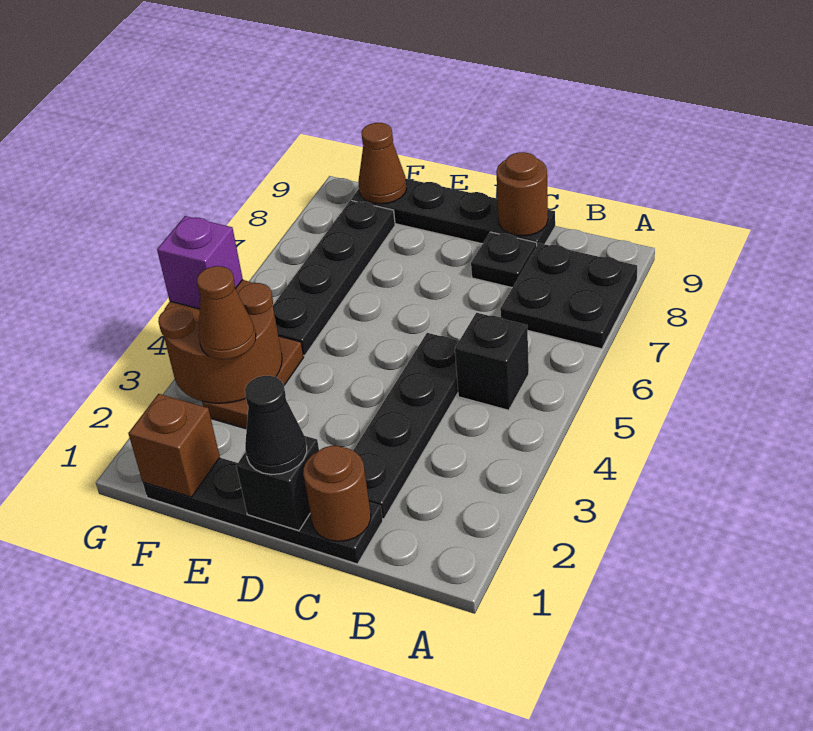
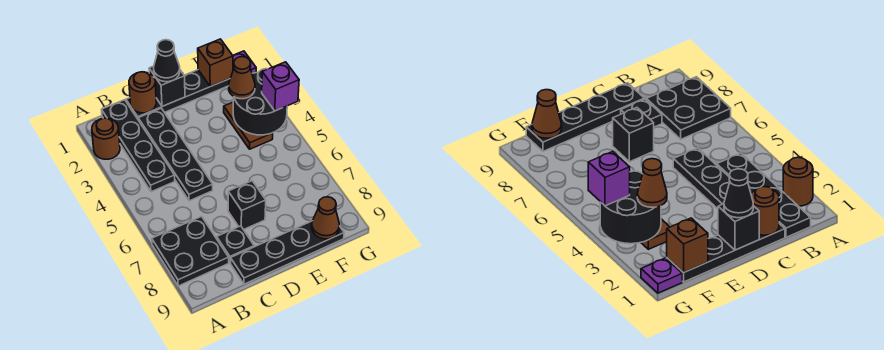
black 1x1 brick [455,313,529,410] -> black 1x1 brick moved to [228,181,266,230]
brown 1x1 round brick [496,152,548,236] -> brown 1x1 round brick moved to [92,118,120,159]
brown 2x2 round brick [158,280,282,403] -> black 2x2 round brick [233,69,287,135]
black 1x4 plate [273,200,395,356] -> black 1x4 plate moved to [102,100,175,192]
none -> purple 1x1 plate [233,51,256,73]

